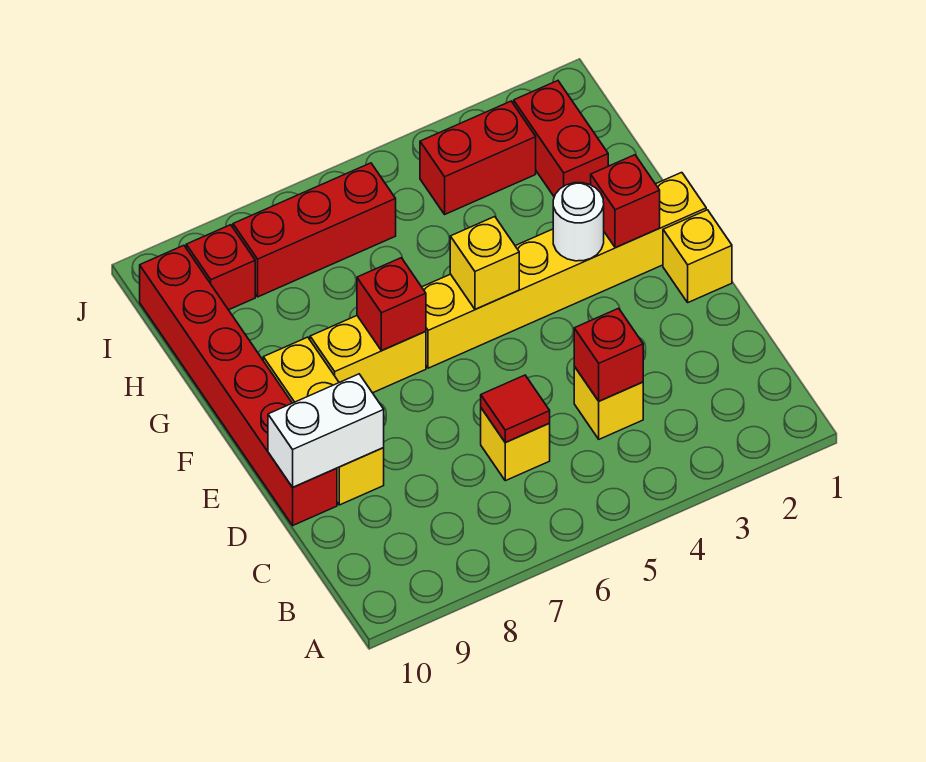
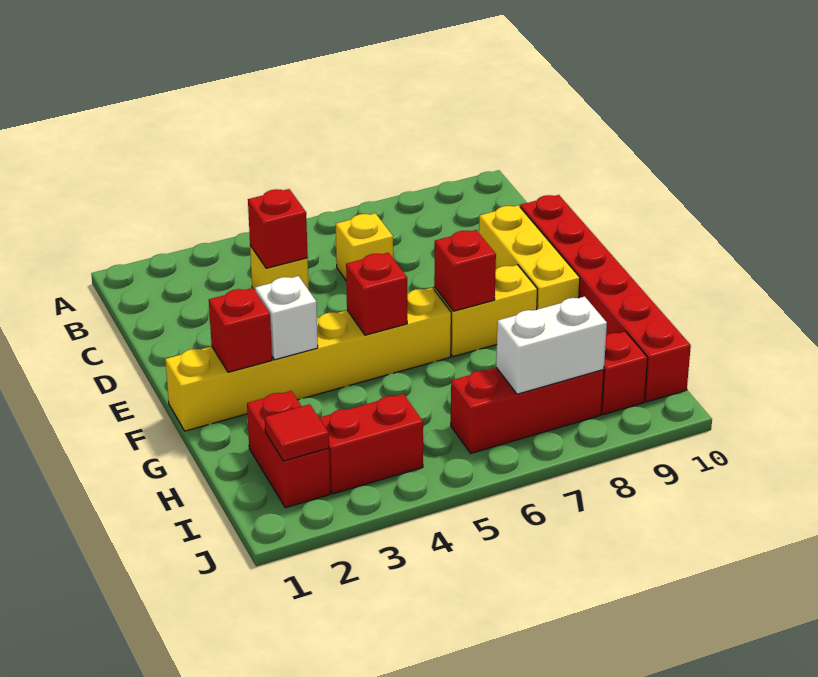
red 1x1 tile [481,375,550,442] -> red 1x1 tile moved to [265,404,329,461]
white 1x2 brick [268,374,384,487] -> white 1x2 brick moved to [496,297,607,394]
yellow 1x1 brick [663,210,732,302] -> none
white 1x1 round brick [553,183,604,261] -> white 1x1 brick [255,276,318,360]
yellow 1x1 brick [450,217,519,309] -> red 1x1 brick [346,253,407,335]

